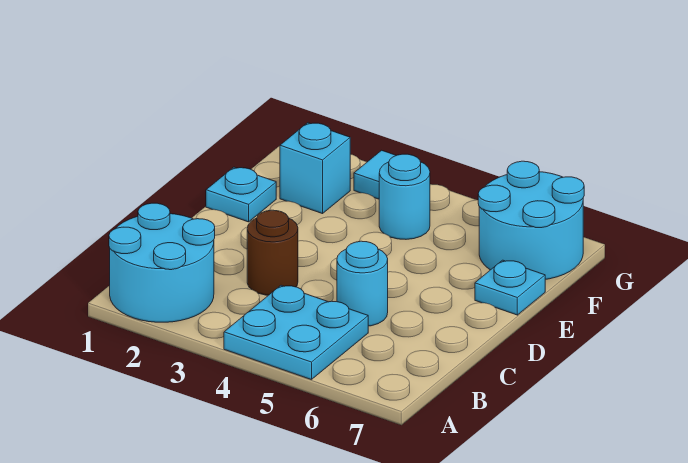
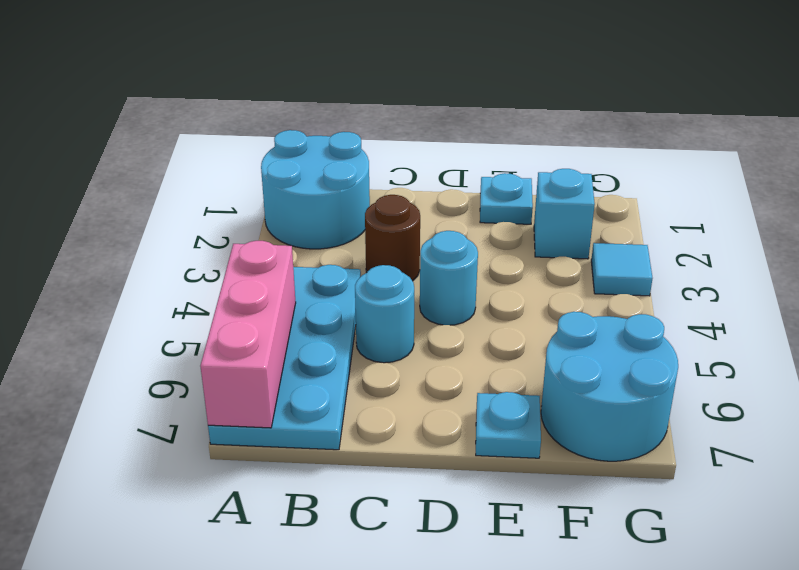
cyan 2x2 plate [224,285,368,380] -> cyan 2x4 plate [208,265,361,450]
none -> pink 1x3 brick [200,241,296,428]
cyan 1x1 round brick [379,154,430,239] -> cyan 1x1 round brick moved to [420,231,478,325]

